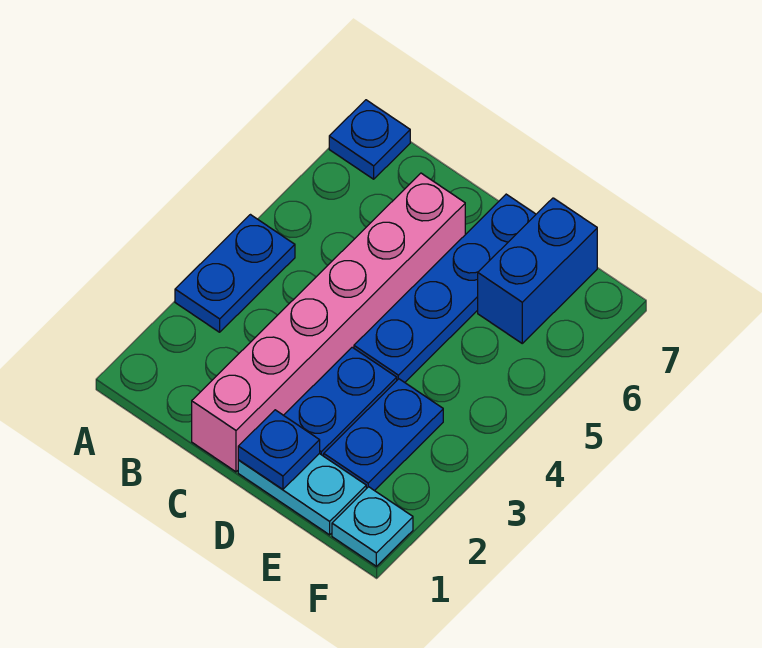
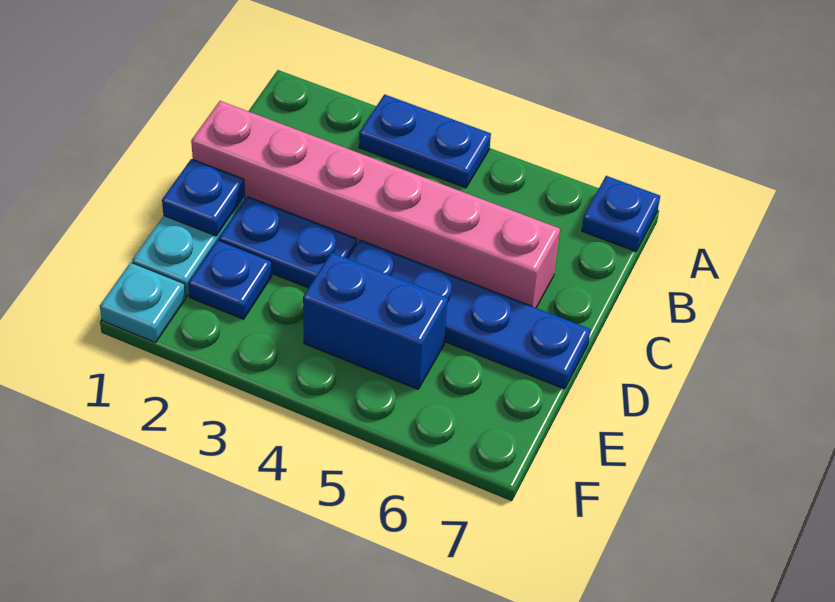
blue 1x2 plate [324,379,443,491] -> blue 1x1 plate [189,240,272,319]
blue 1x2 brick [478,198,597,343] -> blue 1x2 brick moved to [303,253,448,389]

